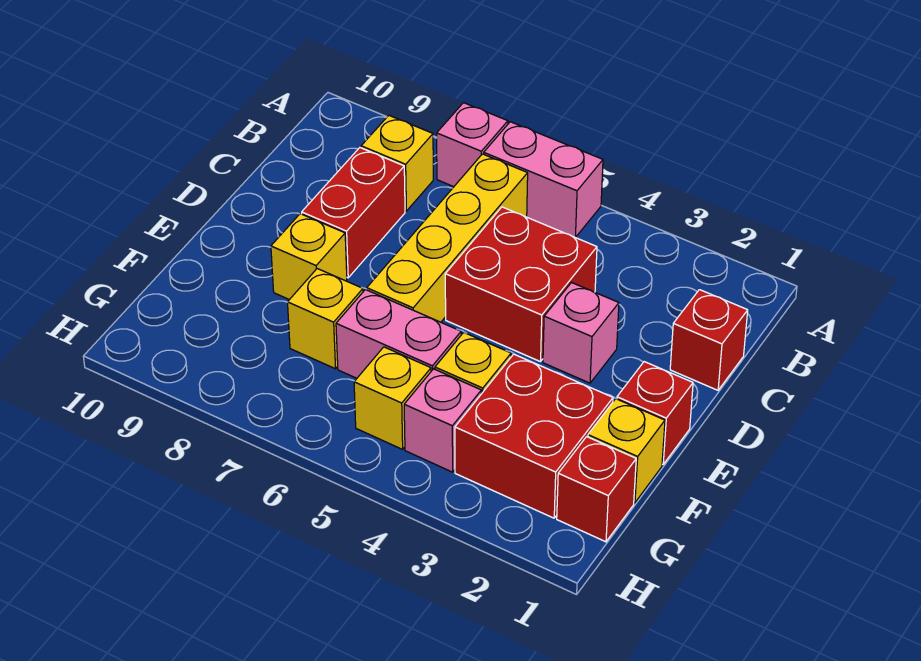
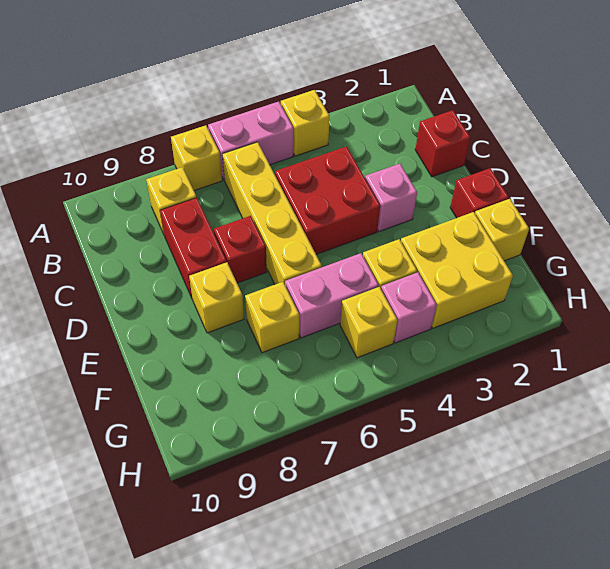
none -> yellow 1x1 brick [281,90,330,156]
pink 1x1 brick [437,103,508,187] -> yellow 1x1 brick [171,125,222,190]
red 2x2 brick [455,354,613,518] -> yellow 2x2 brick [401,212,513,328]
red 1x1 brick [557,437,636,542] -> red 1x1 brick moved to [214,216,267,283]

